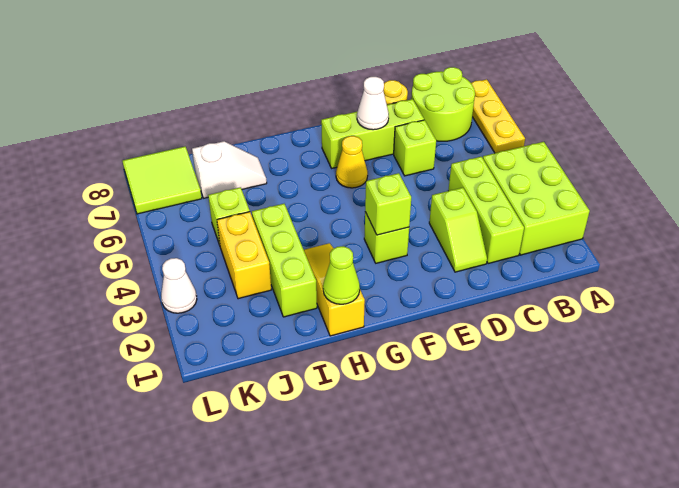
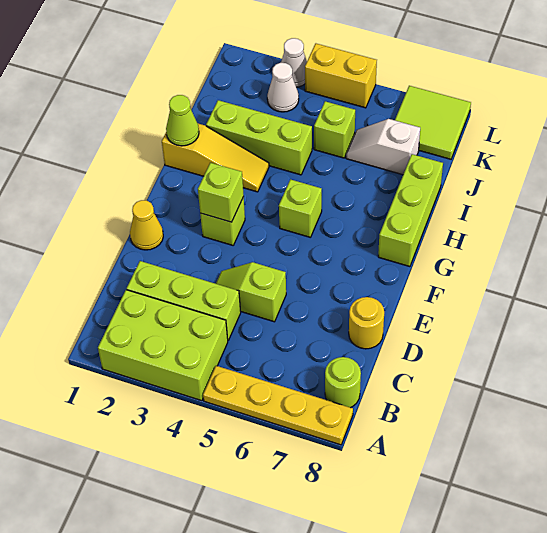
yellow 1x3 plate [471,79,525,153] -> yellow 1x4 plate [203,366,353,445]
lime 2x2 round brick [411,67,475,141] -> lime 1x1 round brick [325,357,361,408]
lime 1x2 slope [429,188,487,272] -> lime 1x2 slope moved to [216,262,286,322]
lime 1x1 brick [394,120,436,176] -> lime 1x1 brick moved to [279,179,322,237]
lime 1x3 brick [321,99,424,168] -> lime 1x3 brick moved to [378,154,443,267]
white 1x1 cone [357,77,389,130] -> white 1x1 cone moved to [267,63,299,112]
yellow 1x1 cone [336,136,368,188] -> yellow 1x1 cone moved to [130,200,163,250]
white 1x2 slope [192,141,267,198] -> white 1x2 slope turned to [346,119,420,175]
yellow 1x2 brick [217,212,271,299] -> yellow 1x2 brick moved to [305,44,377,108]

